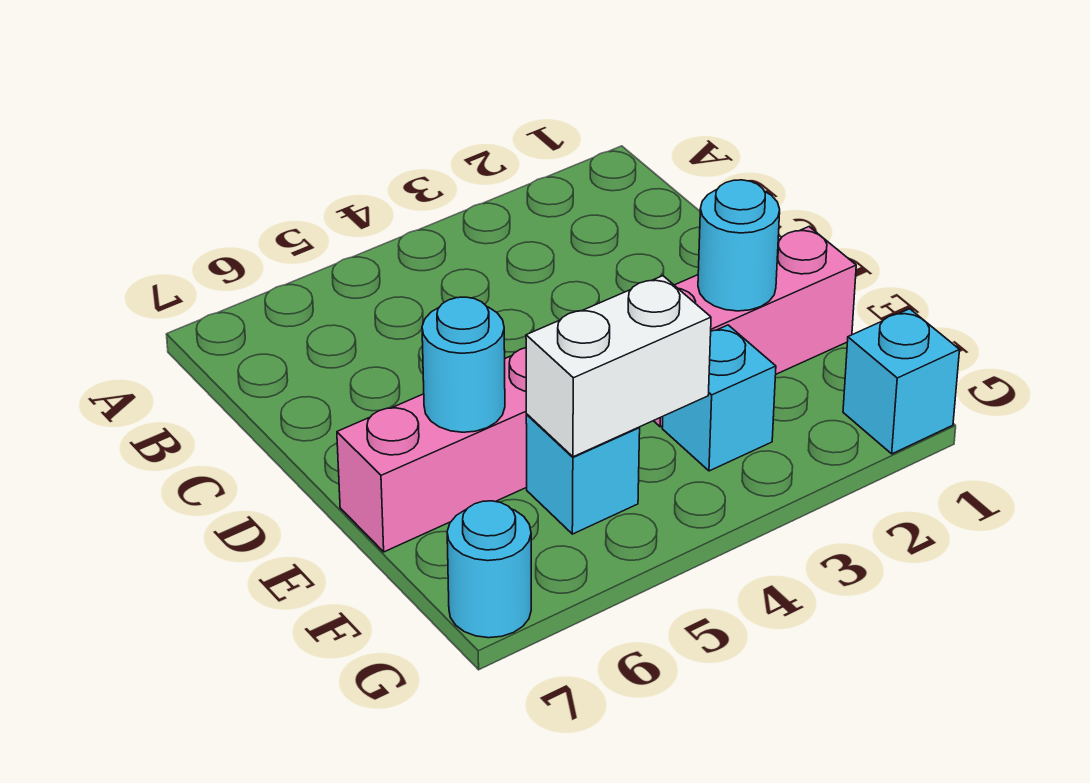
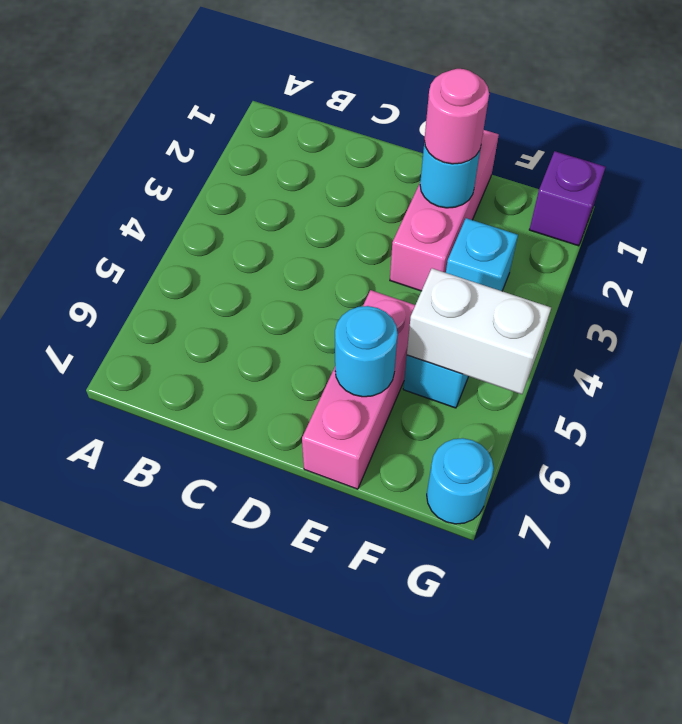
none -> pink 1x1 round brick [424,69,489,164]
white 1x2 brick [526,276,711,457] -> white 1x2 brick turned to [407,268,551,394]
cyan 1x1 brick [843,309,960,454] -> purple 1x1 brick [529,151,605,246]

